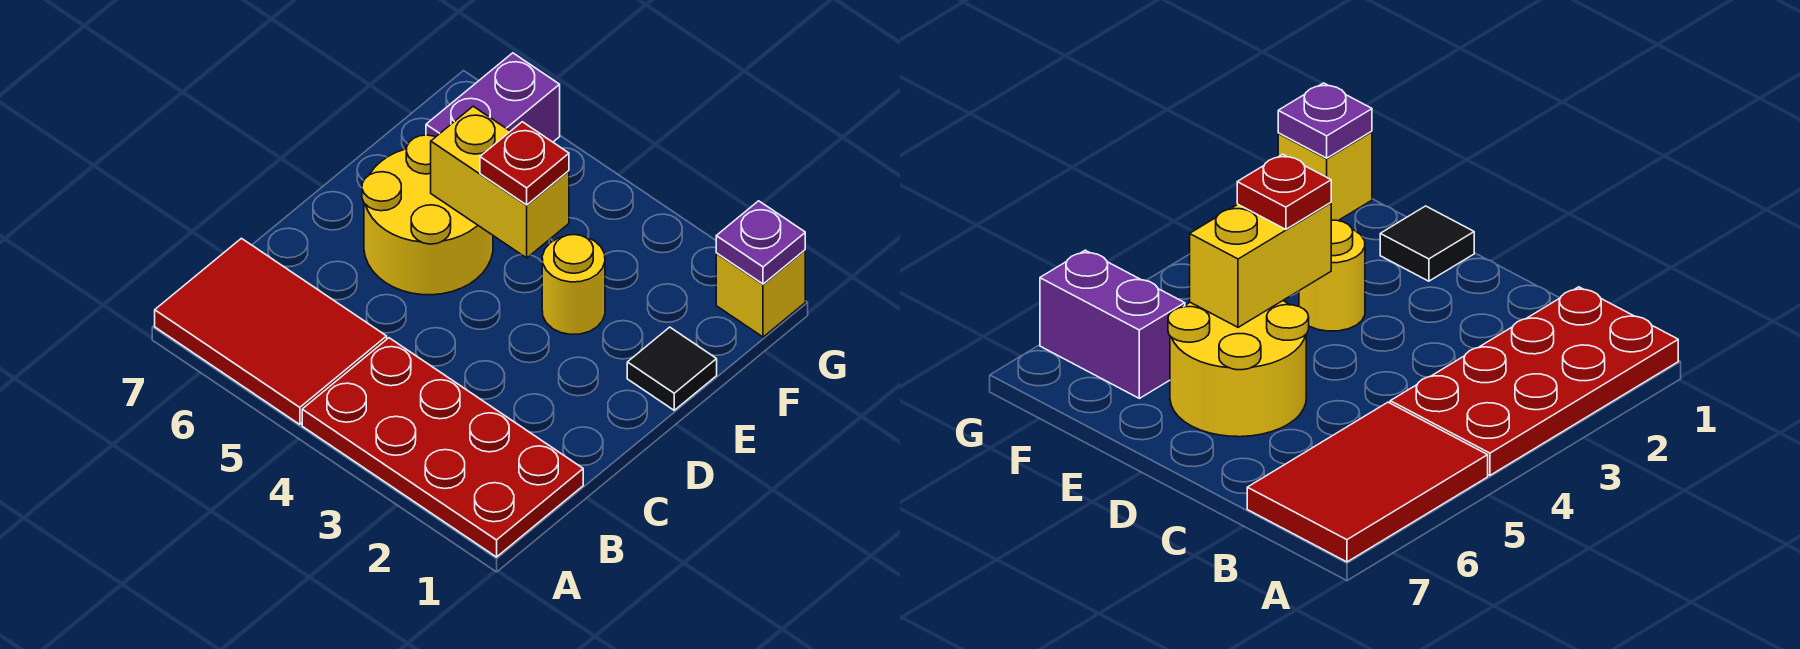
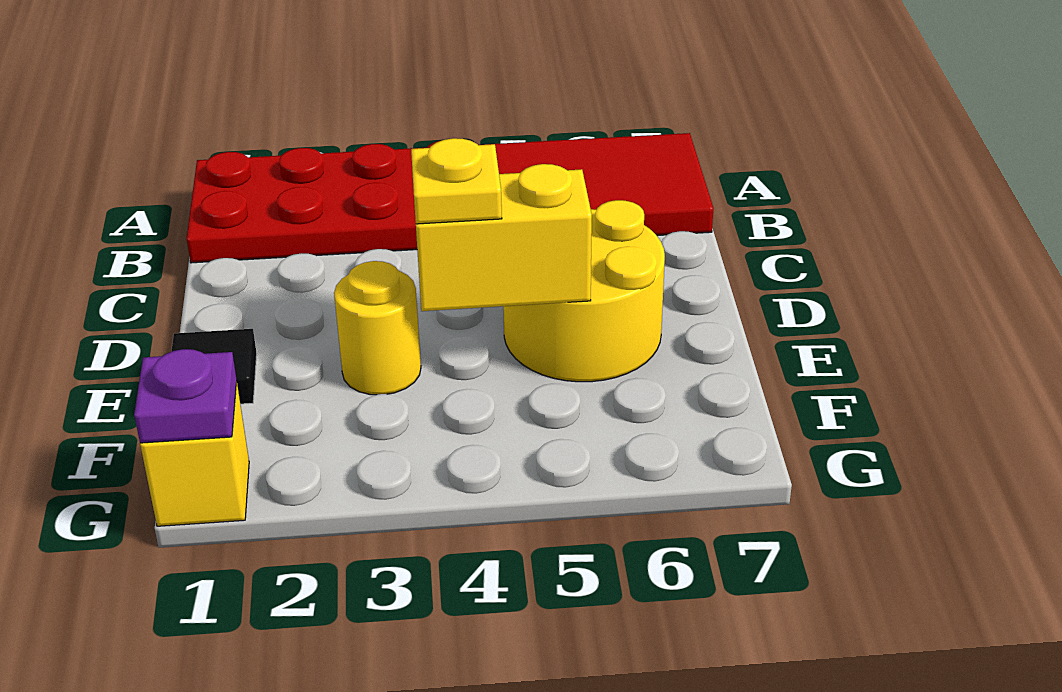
red 1x1 plate [480,122,569,205] -> yellow 1x1 plate [411,138,502,224]
purple 1x2 brick [426,53,560,142] -> none

